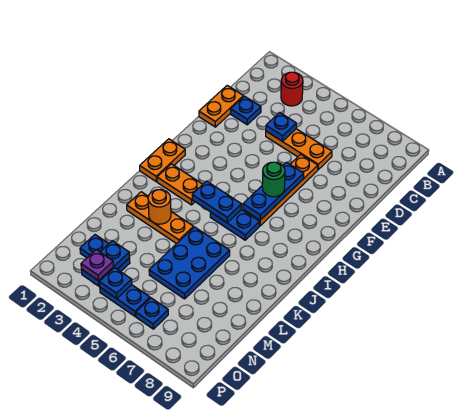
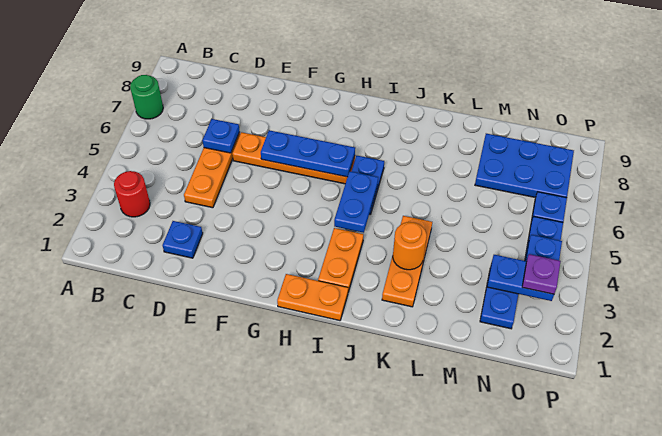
orange 1x2 plate [199,86,244,127] -> none
blue 1x1 plate [266,113,296,141] -> blue 1x1 plate moved to [203,119,240,153]
green 1x1 round brick [262,162,285,197] -> green 1x1 round brick moved to [130,75,163,119]
blue 2x3 plate [149,227,230,299] -> blue 2x3 plate moved to [475,134,574,198]

